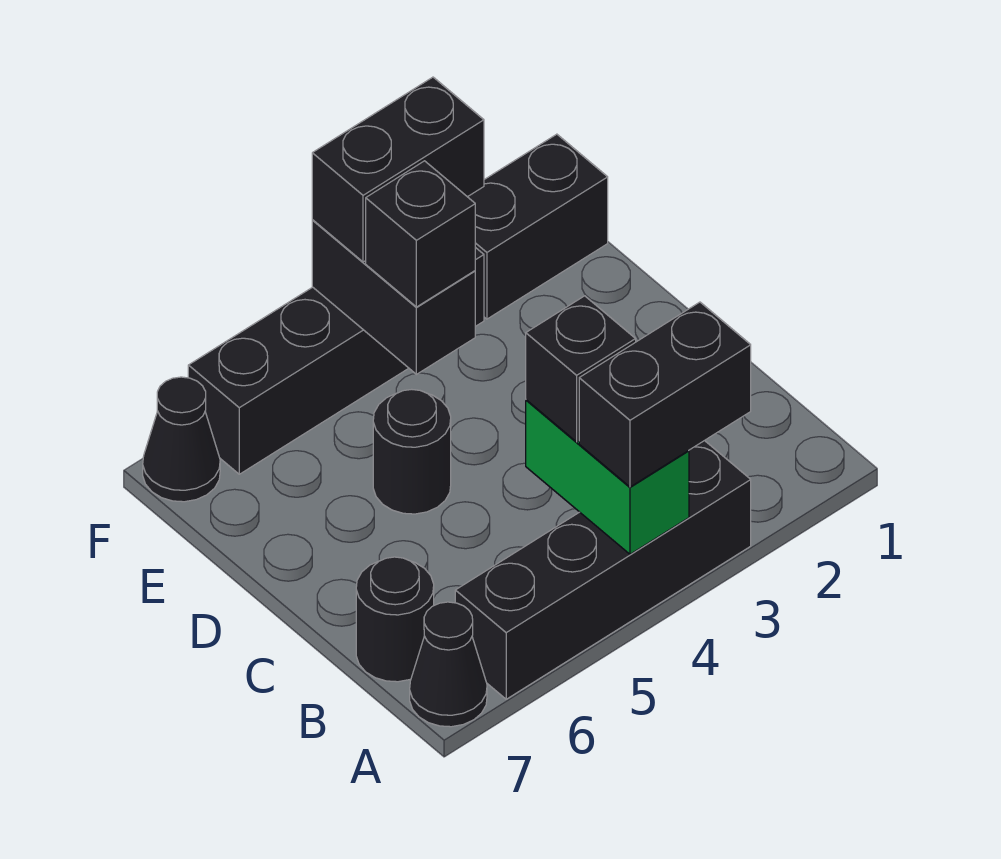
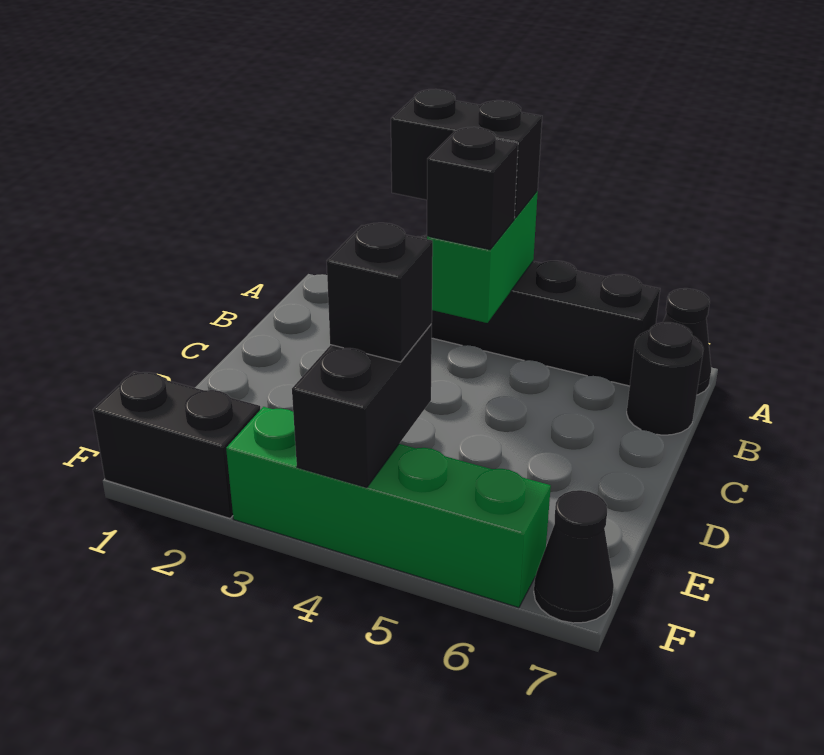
black 1x1 round brick [373,389,451,514] -> none
black 1x4 brick [188,247,484,474] -> green 1x4 brick [226,407,551,608]
black 1x2 brick [312,77,484,262] -> none

